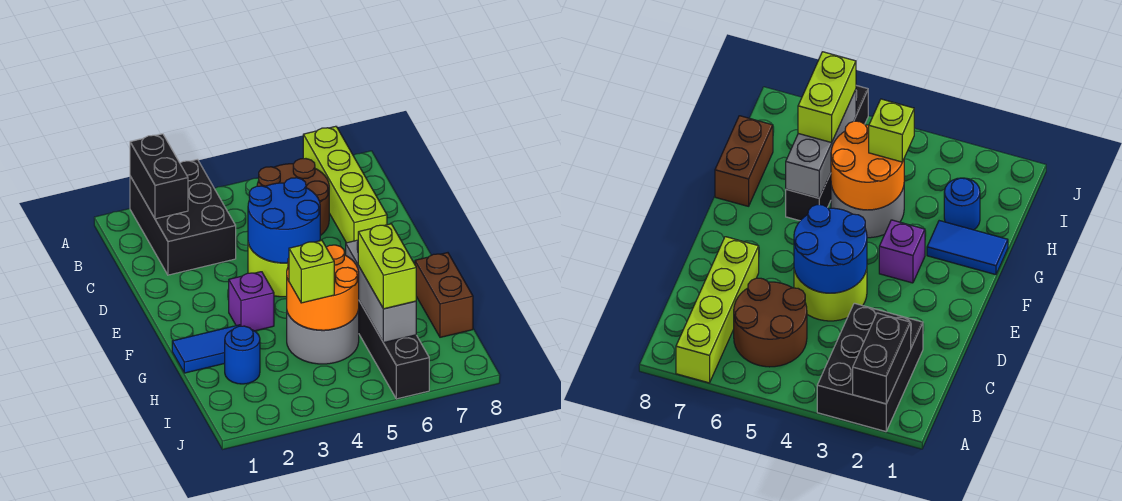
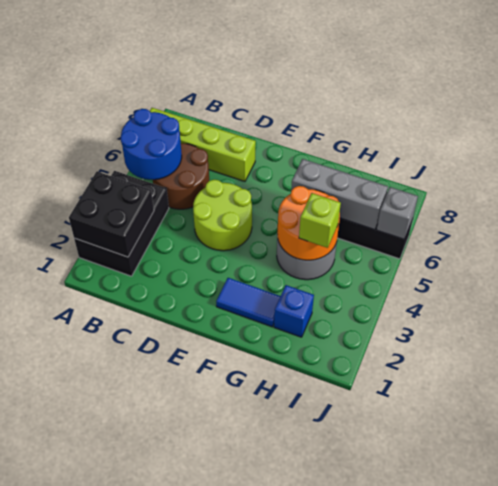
black 2x3 brick [130,159,236,275] -> black 2x3 brick turned to [74,171,169,276]
black 1x2 brick [130,134,188,219] -> black 2x2 brick [69,172,154,257]
blue 2x2 round brick [248,178,320,263] -> blue 2x2 round brick moved to [121,109,182,180]
purple 1x1 brick [229,272,274,331] -> none
blue 1x2 tile [172,325,240,373] -> blue 1x2 tile turned to [216,278,280,327]
brown 1x2 brick [415,253,473,337] -> none
blue 1x1 round brick [225,326,260,384] -> blue 1x1 brick [274,285,314,337]
lime 1x2 brick [358,224,416,309] -> none
none -> grey 1x1 brick [377,187,418,239]

